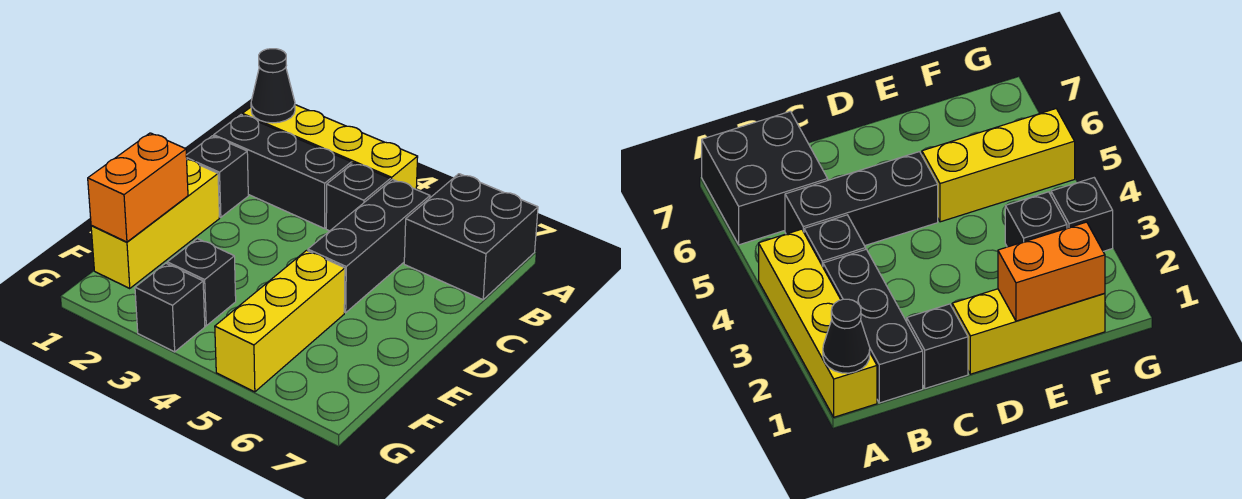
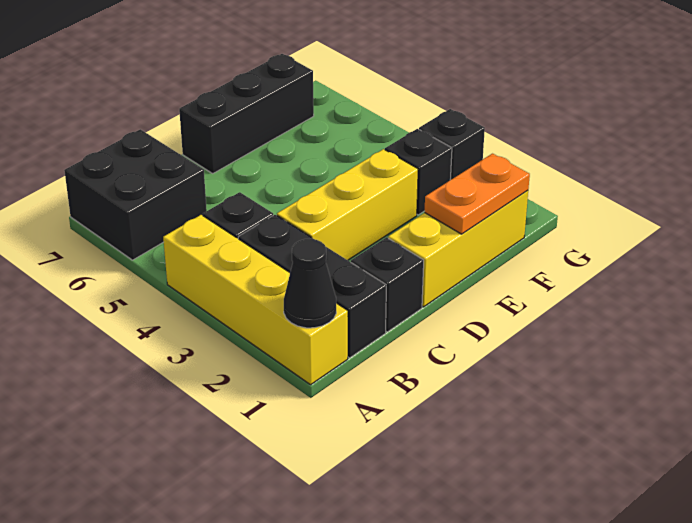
black 1x3 brick [308,179,430,313] -> black 1x3 brick moved to [179,54,314,173]
orange 1x2 brick [88,133,188,242] -> orange 1x2 plate [425,154,530,234]
yellow 1x3 brick [215,250,345,392] -> yellow 1x3 brick moved to [277,149,418,260]

